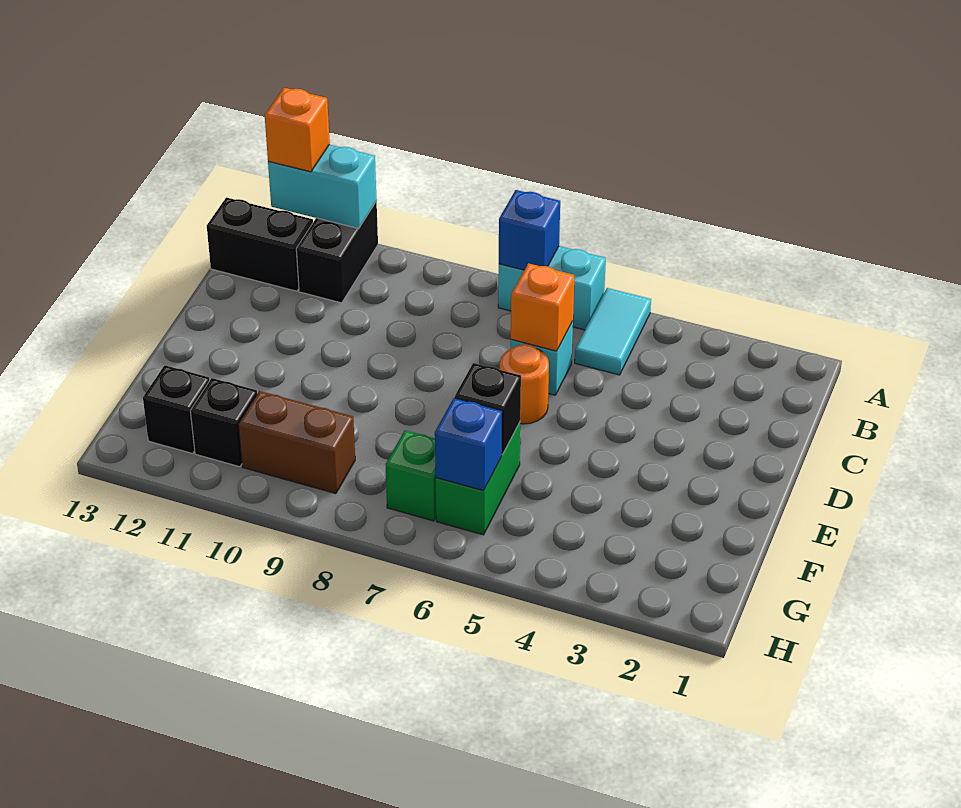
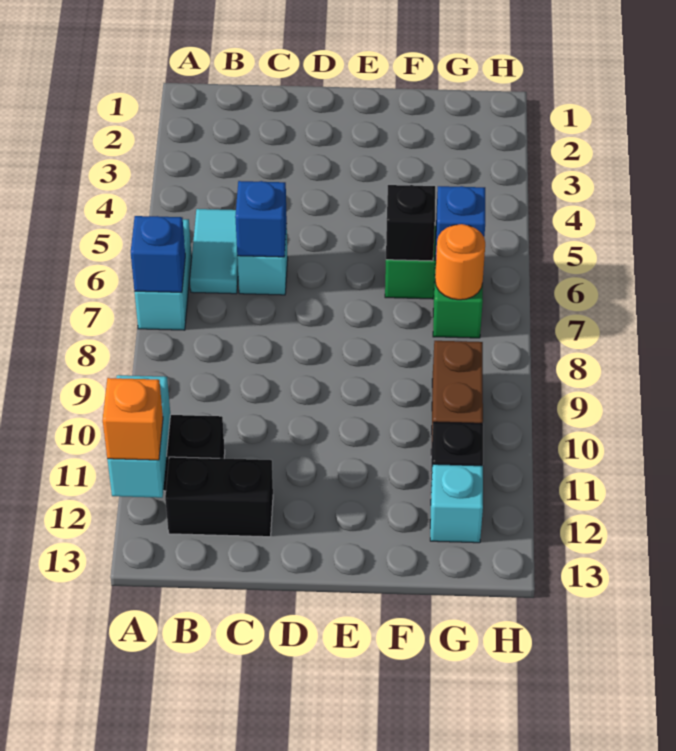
cyan 1x2 tile [575,288,651,375] -> cyan 1x2 tile turned to [190,209,238,294]
black 1x2 brick [207,197,313,291] -> black 1x2 brick turned to [165,457,273,537]
orange 1x1 brick [511,263,574,351] -> blue 1x1 brick [235,181,287,257]
orange 1x1 round brick [500,344,549,424] -> orange 1x1 round brick moved to [435,224,485,300]
black 1x1 brick [143,365,210,453] -> cyan 1x1 brick [430,464,483,543]

